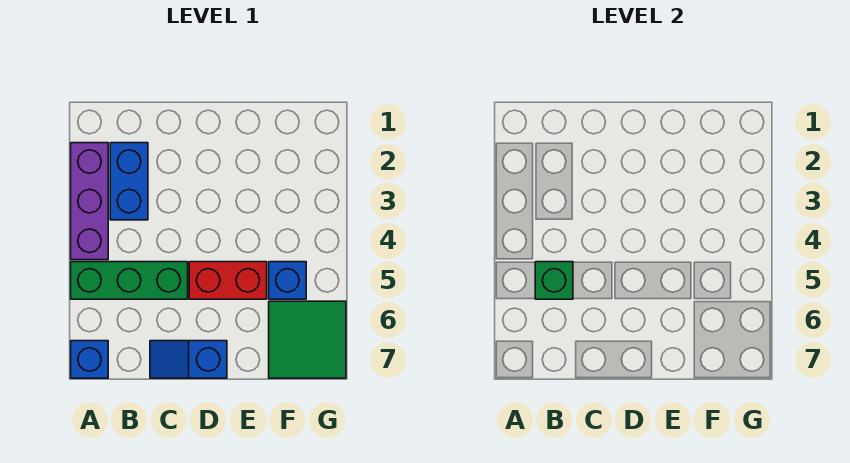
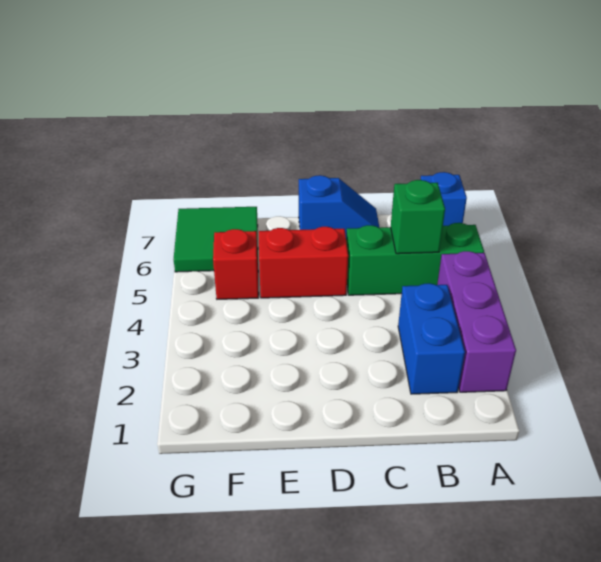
blue 1x1 brick [269,262,306,299] -> red 1x1 brick [213,229,259,299]

